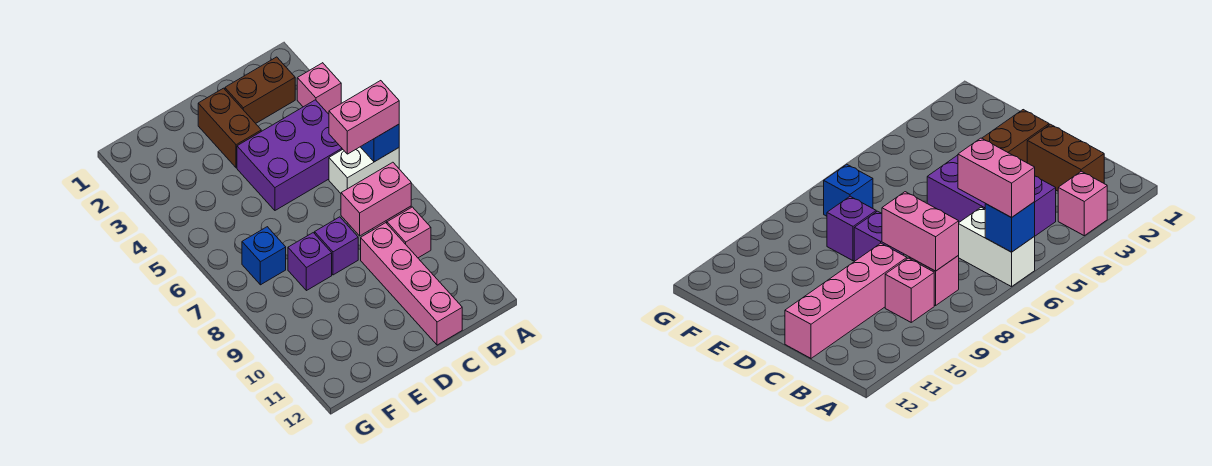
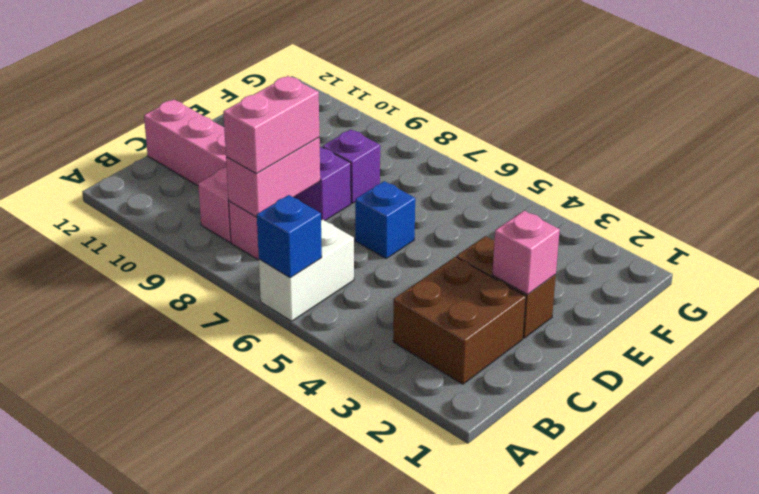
pink 1x1 brick [297,63,341,114] -> pink 1x1 brick moved to [493,211,560,294]
pink 1x2 brick [329,81,399,154] -> pink 1x2 brick moved to [223,76,319,174]
brown 1x2 brick [225,57,295,123] -> brown 2x2 brick [393,257,526,384]
purple 2x3 brick [237,100,343,210] -> none
blue 1x1 brick [242,227,286,285] -> blue 1x1 brick moved to [355,181,415,259]

